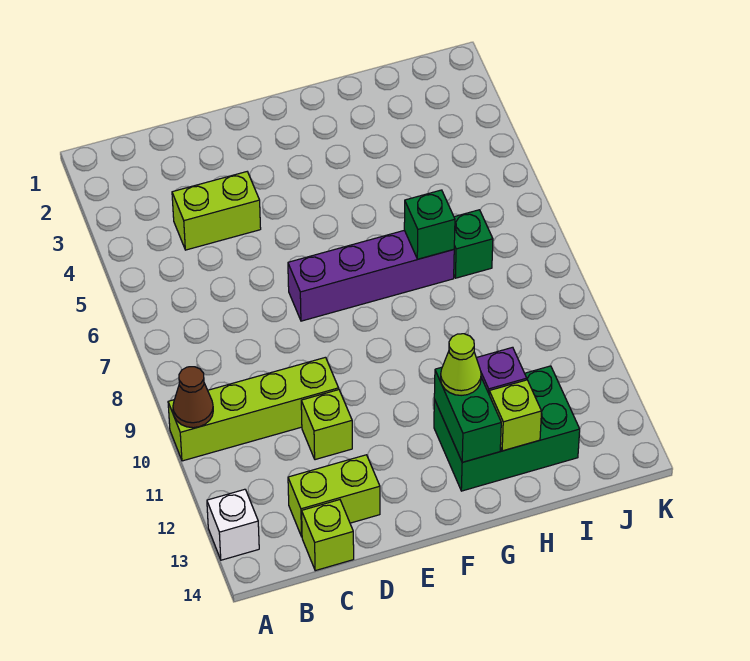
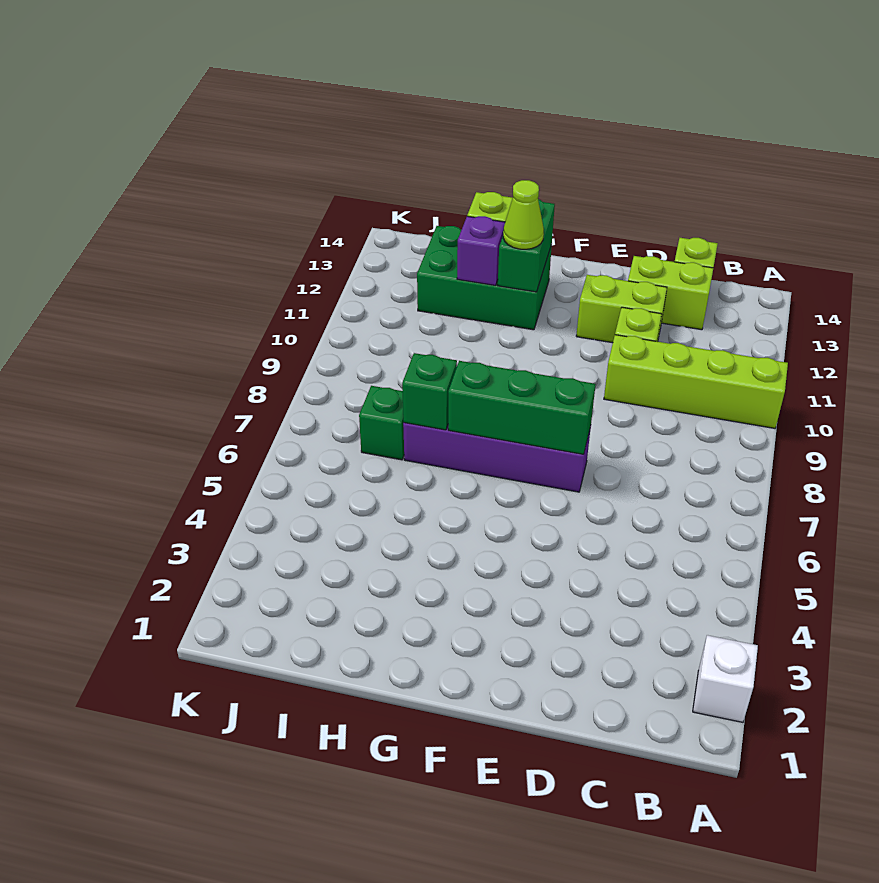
brown 1x1 cone [173,367,213,428] -> none
white 1x1 brick [207,489,259,560] -> white 1x1 brick moved to [693,635,758,722]
lime 1x2 brick [172,172,261,250] -> lime 1x2 brick moved to [576,275,667,343]
none -> green 1x3 brick [448,361,596,454]

